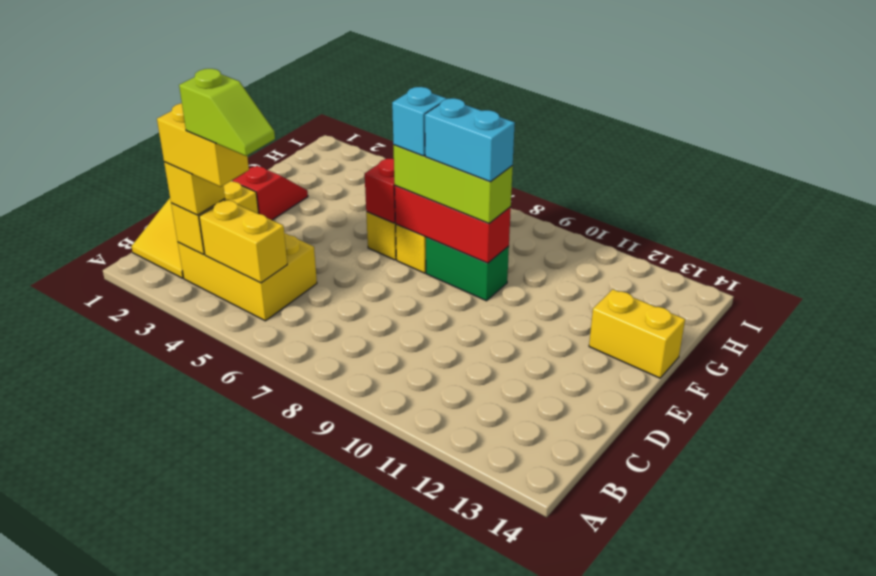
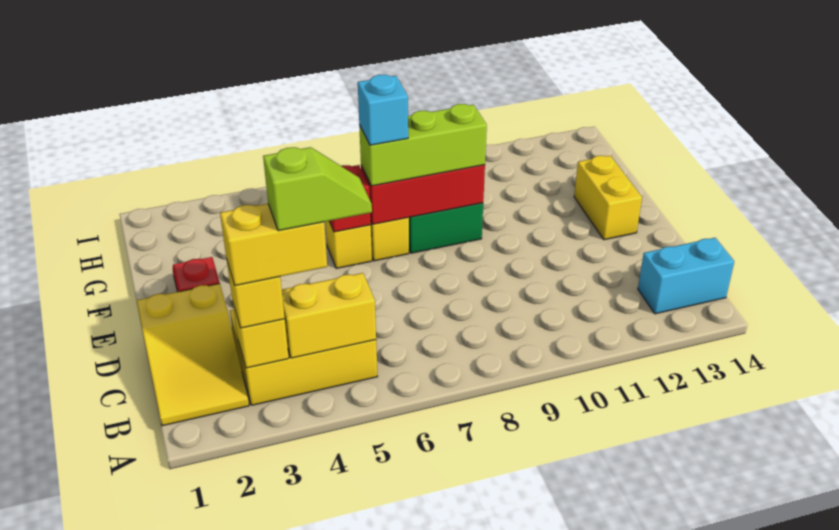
cyan 1x2 brick [425,98,515,182] -> cyan 1x2 brick moved to [638,238,734,314]
yellow 1x2 brick [589,289,685,378] -> yellow 1x2 brick turned to [574,156,642,240]

